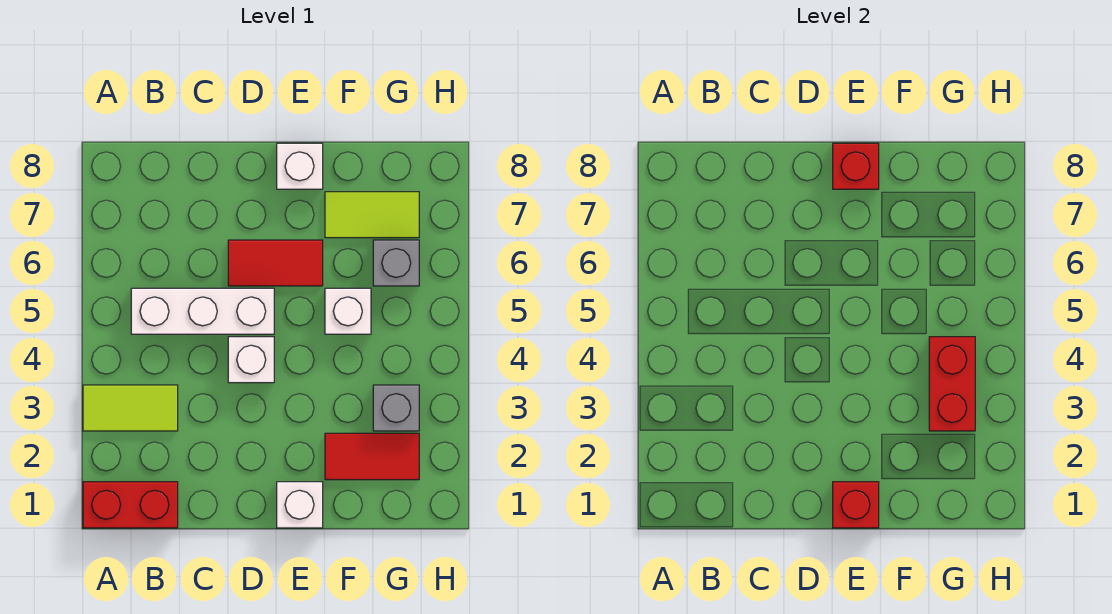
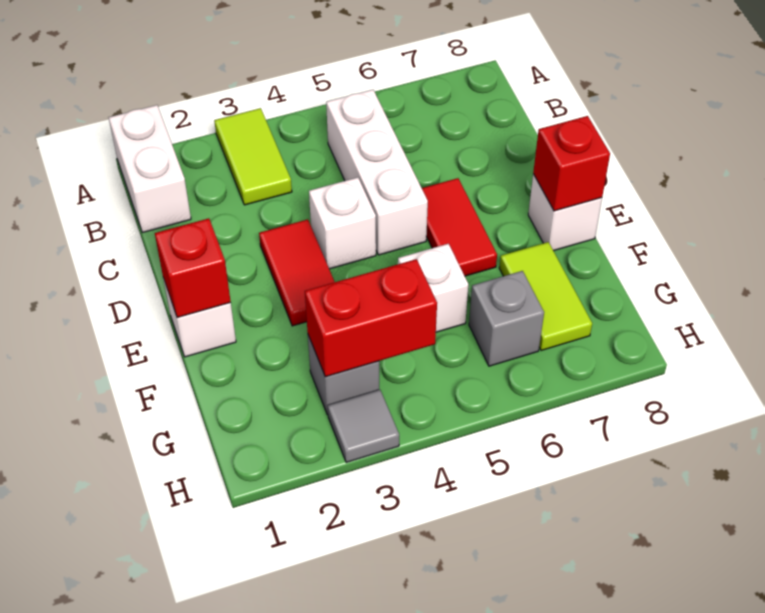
red 1x2 brick [83,482,178,528] -> white 1x2 brick [109,105,191,233]
red 1x2 tile [325,433,419,480] -> red 1x2 tile moved to [259,219,334,326]
none -> grey 1x1 tile [328,390,399,463]

